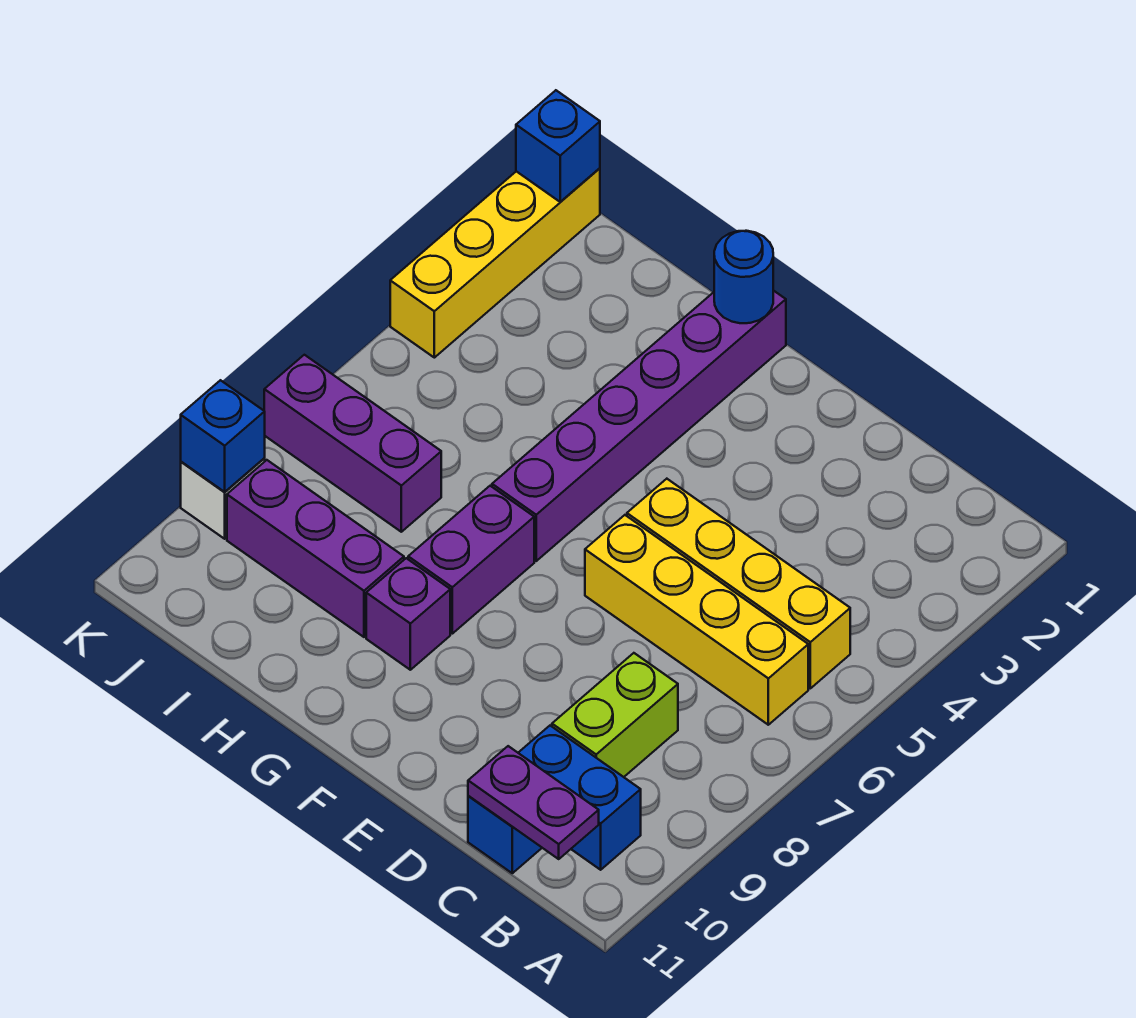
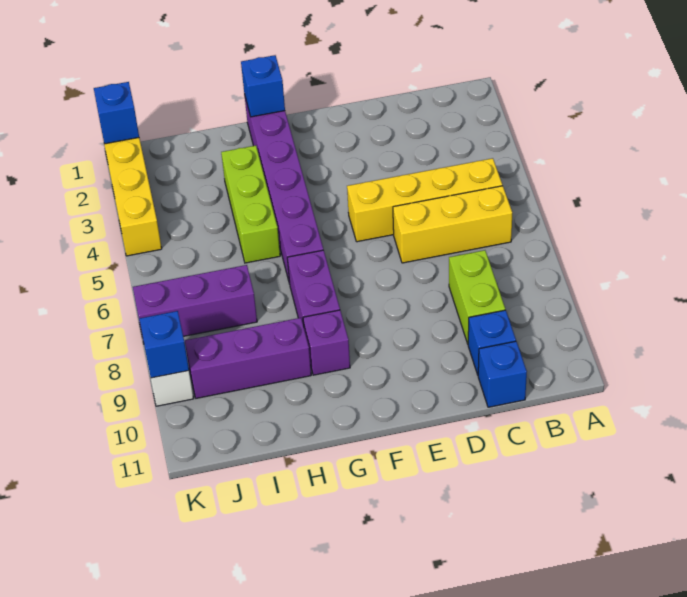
yellow 1x4 brick [585,515,808,725] -> yellow 1x3 brick [393,186,512,263]
blue 1x2 brick [518,726,641,870] -> blue 1x1 brick [468,310,516,375]
purple 1x2 plate [468,746,599,859] -> none
blue 1x1 round brick [714,231,773,323] -> blue 1x1 brick [241,55,285,117]
none -> lime 1x3 brick [221,145,280,263]

